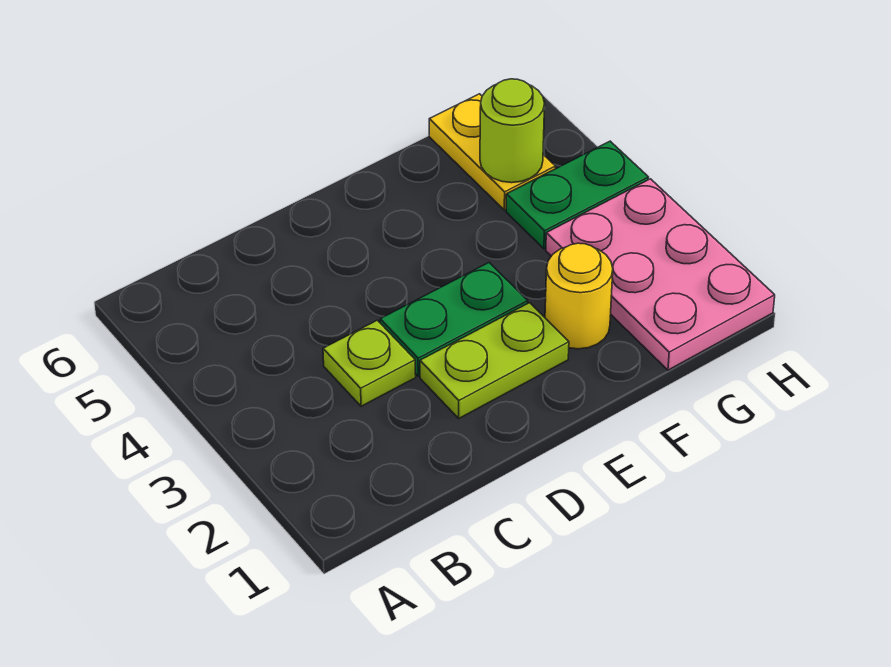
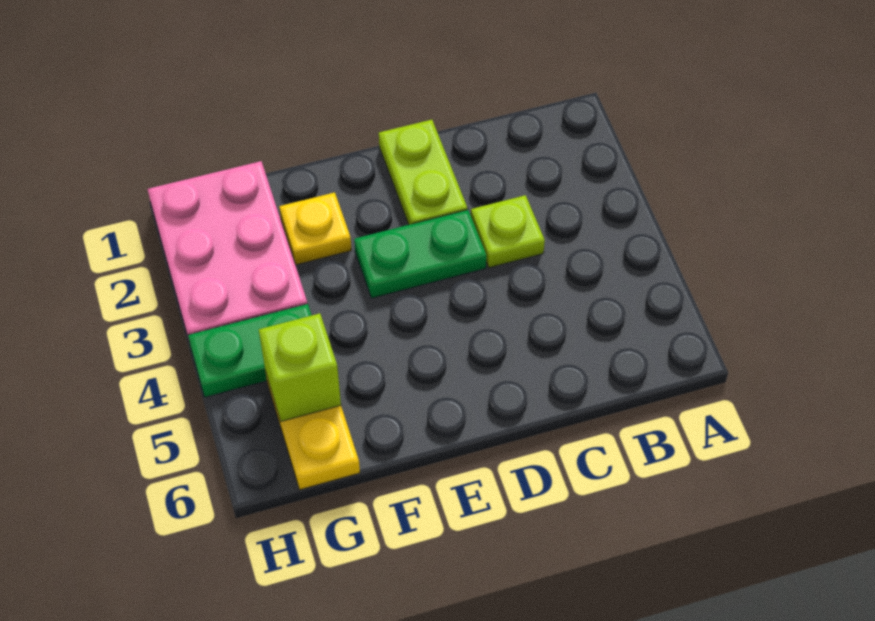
lime 1x2 plate [420,303,569,418] -> lime 1x2 plate turned to [379,120,467,225]
yellow 1x1 round brick [545,243,613,349] -> yellow 1x1 plate [279,192,351,265]
lime 1x1 round brick [480,79,545,183] -> lime 1x1 brick [259,313,341,421]

